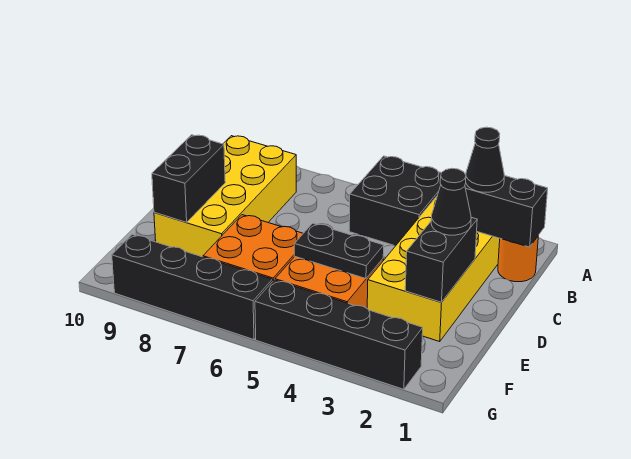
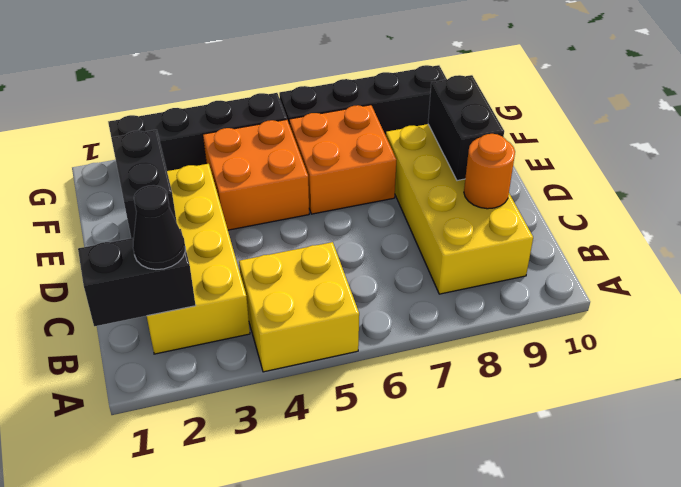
black 2x2 brick [349,156,441,246] -> yellow 2x2 brick [239,242,359,372]
orange 1x1 round brick [498,237,538,282] -> orange 1x1 round brick moved to [464,134,515,209]
black 1x1 cone [431,168,471,235] -> none
black 1x2 plate [294,223,384,279] -> none

